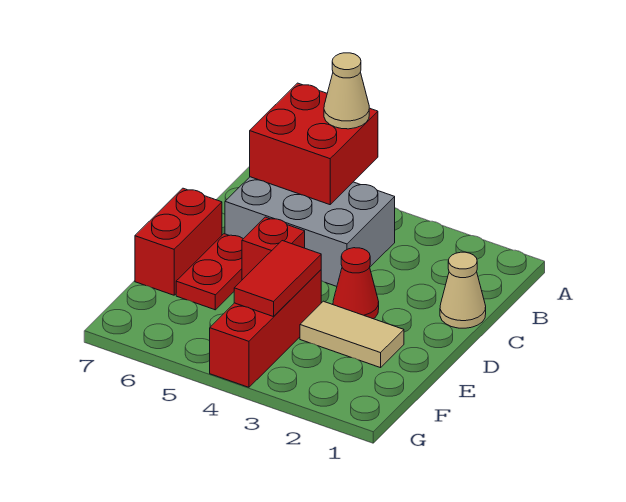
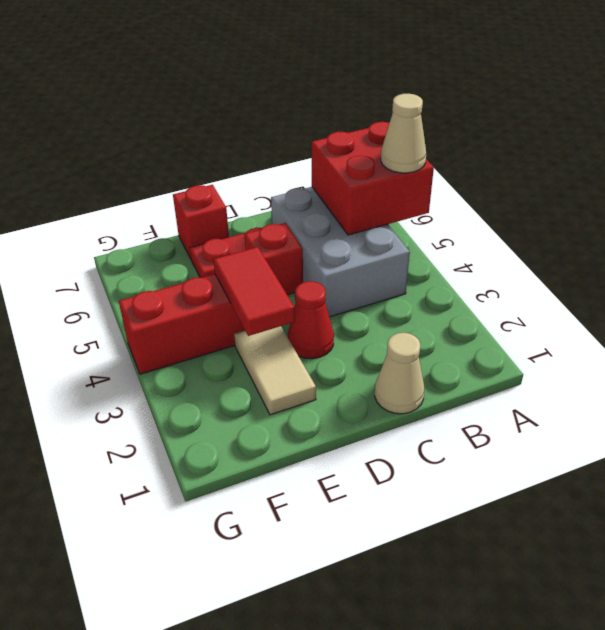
red 1x2 brick [135,188,222,295] -> red 1x1 brick [173,185,229,259]
red 1x2 tile [234,241,321,317] -> red 1x2 tile turned to [213,247,295,336]

